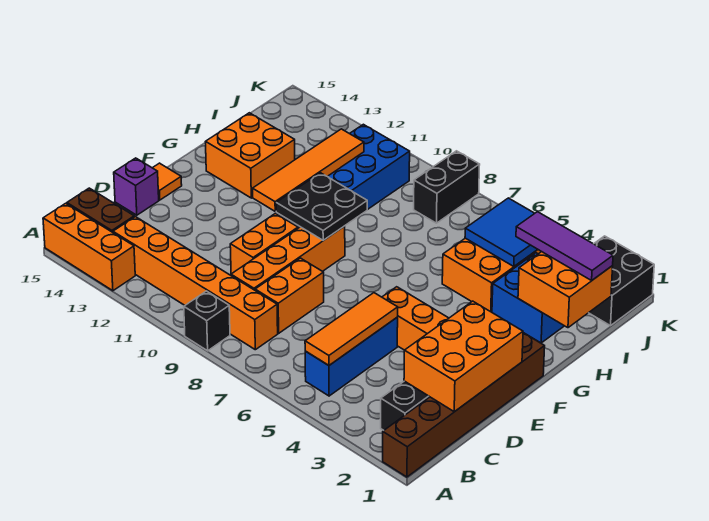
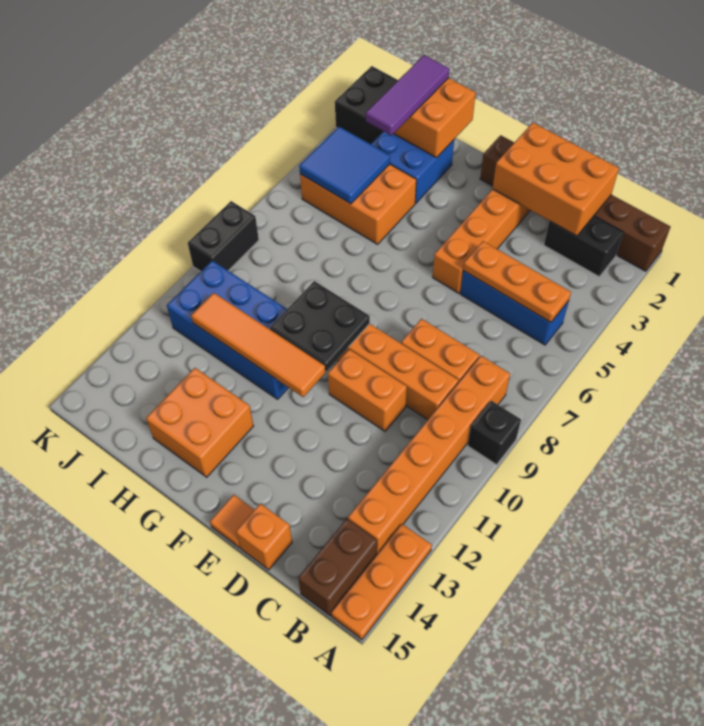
orange 1x3 brick [43,203,135,291] -> orange 1x3 plate [331,524,432,640]
orange 1x3 tile [305,293,398,365] -> orange 1x3 plate [463,241,571,322]
purple 1x1 brick [114,158,159,215] -> orange 1x1 brick [236,504,292,570]
black 1x2 brick [414,151,480,223] -> black 1x2 brick turned to [188,201,259,272]

